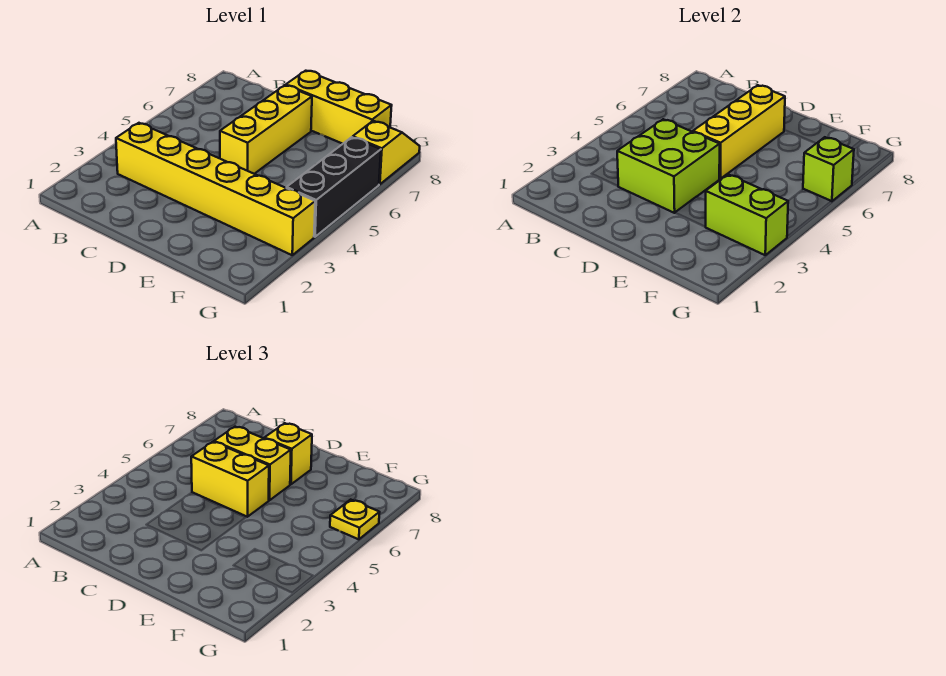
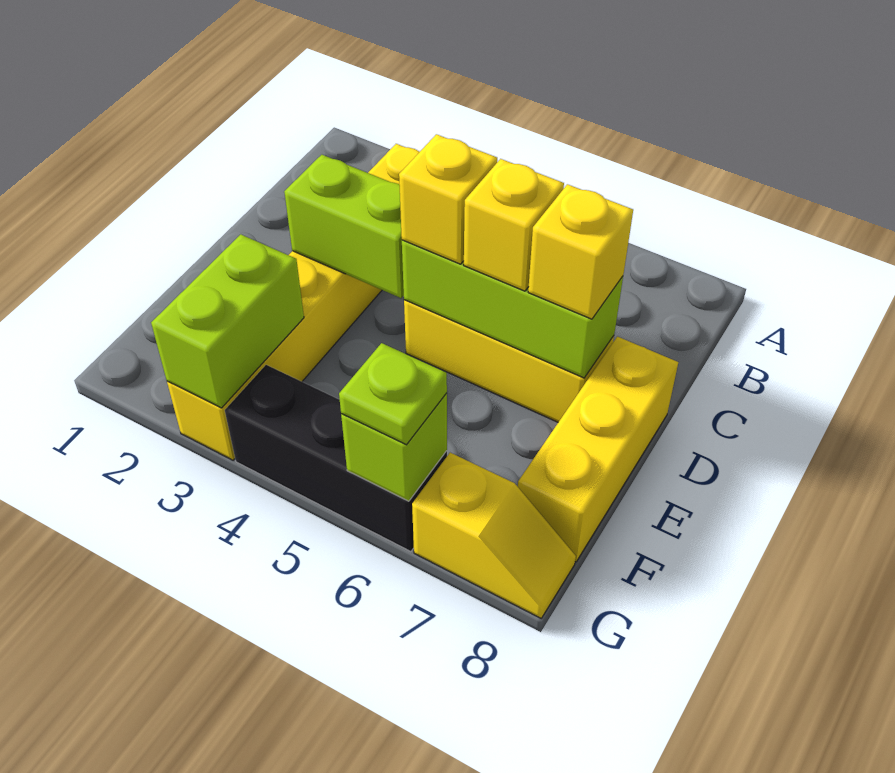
lime 2x2 brick [617,119,720,213] -> lime 1x2 brick [284,155,404,298]
yellow 1x2 brick [191,442,269,517] -> yellow 1x1 brick [399,134,497,264]
yellow 1x2 brick [214,427,291,500] -> yellow 1x1 brick [464,159,564,291]
yellow 1x3 brick [693,85,785,179] -> lime 1x3 brick [402,240,623,378]
yellow 1x1 plate [330,500,380,539] -> lime 1x1 plate [339,343,447,445]

